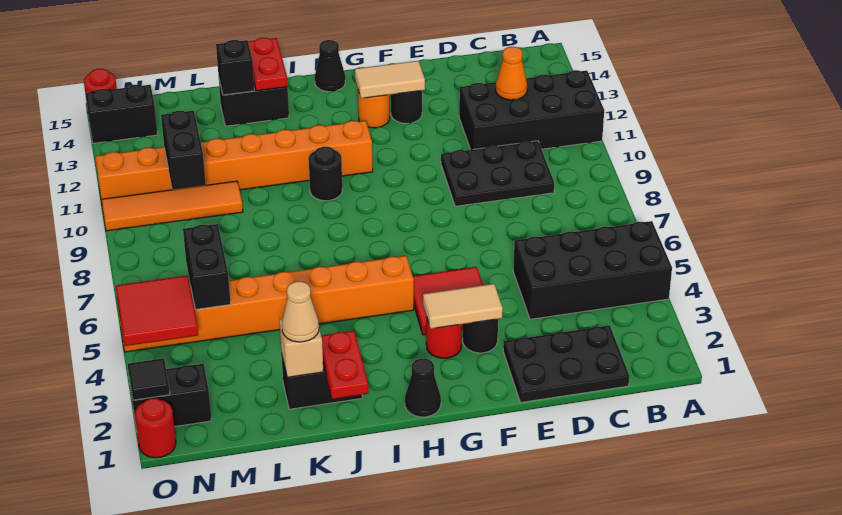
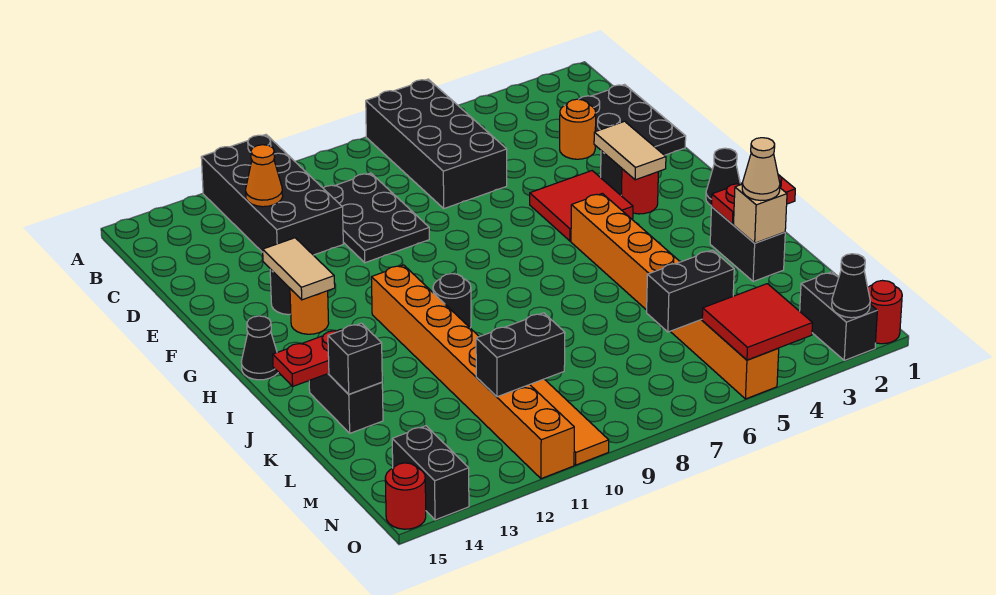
black 2x4 brick [513,221,672,319] -> black 2x4 brick moved to [366,79,507,209]
none -> orange 1x1 round brick [560,99,596,159]
black 1x1 tile [128,358,170,400] -> black 1x1 cone [832,254,870,318]

